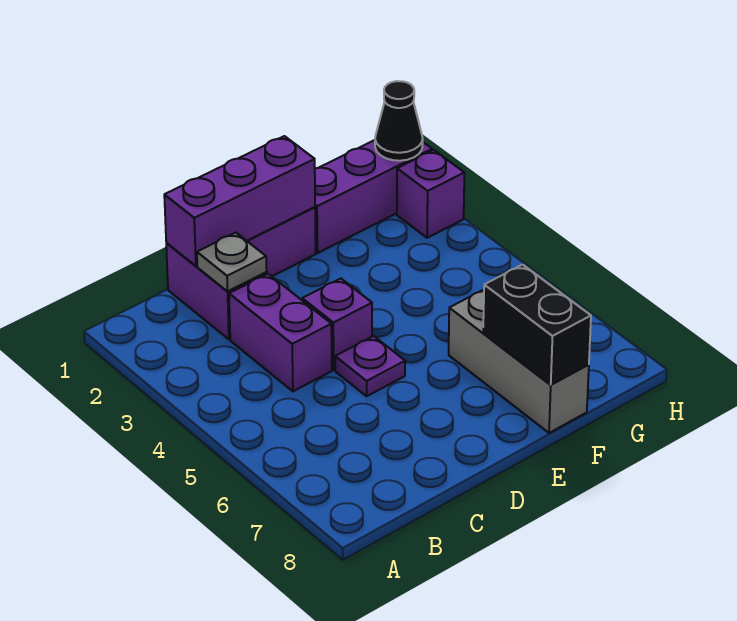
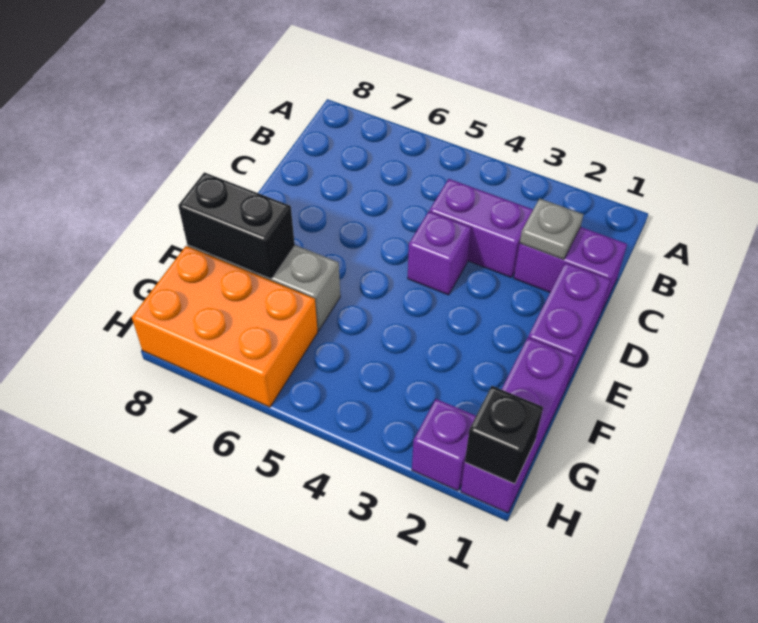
purple 1x3 brick [164,136,315,266] -> none
purple 1x1 plate [335,336,405,396] -> none
none -> orange 2x3 brick [132,246,318,407]
black 1x1 cone [375,81,423,161] -> black 1x1 brick [465,386,543,484]

